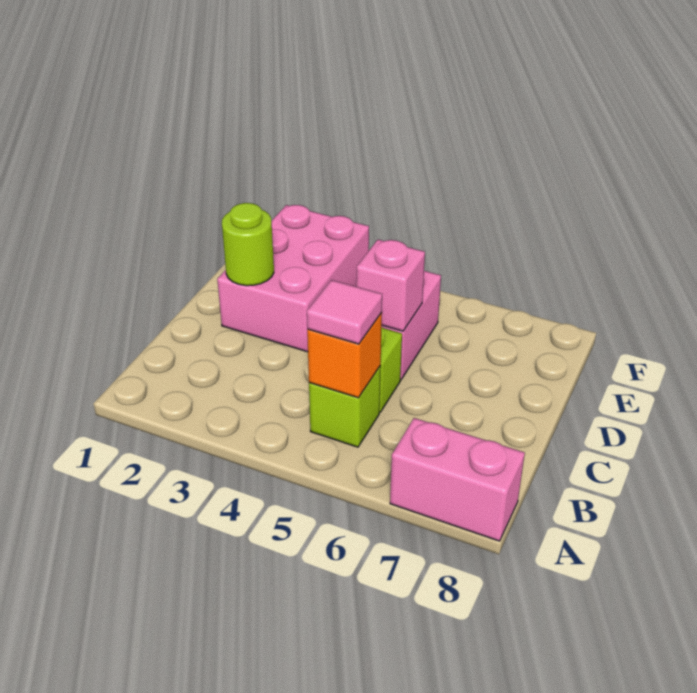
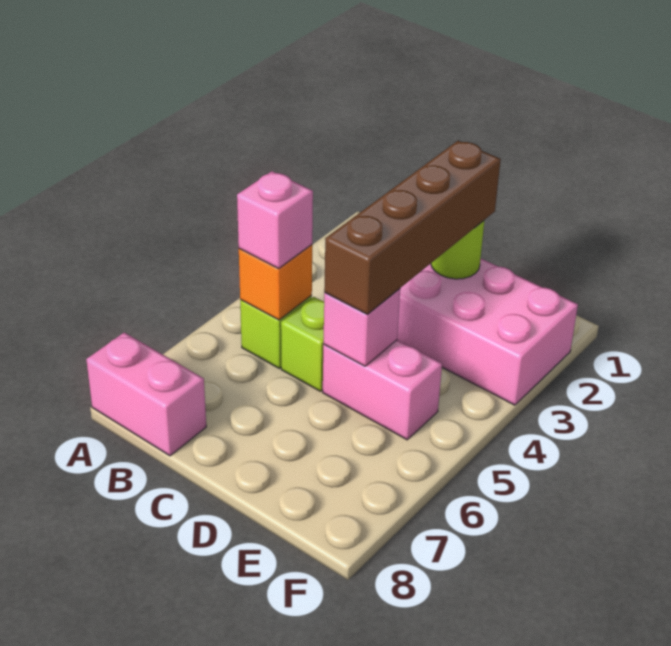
pink 1x2 brick [390,418,525,541] -> pink 1x2 brick turned to [86,332,206,456]
pink 1x1 tile [307,280,382,344] -> pink 1x1 brick [237,171,313,268]
none -> brown 1x4 brick [324,141,501,314]

